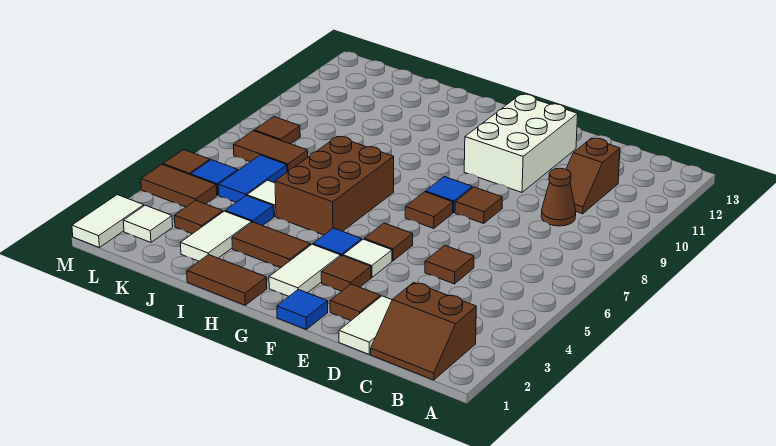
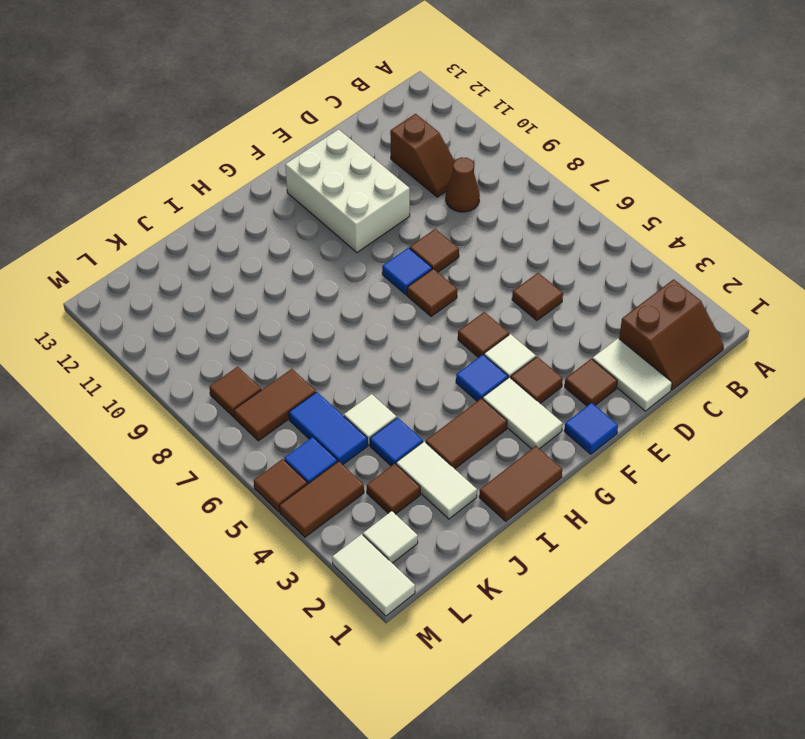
brown 2x3 brick [275,136,394,235] -> none

